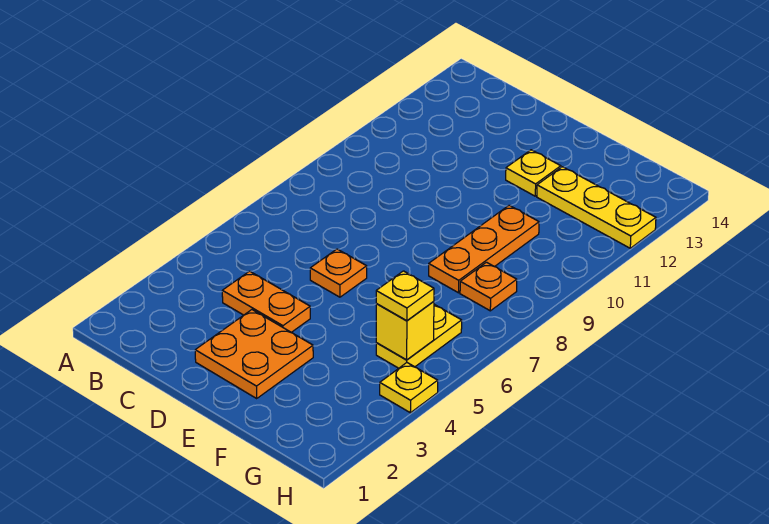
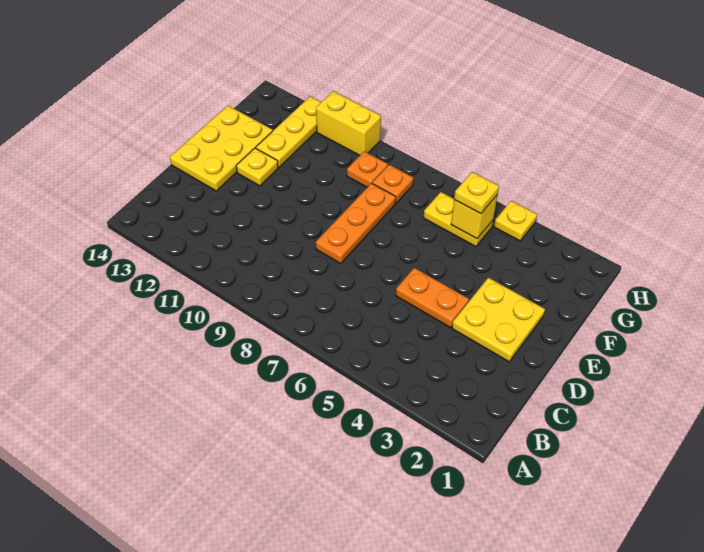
orange 1x2 plate [222,271,310,332] -> orange 1x2 plate turned to [396,268,469,328]
orange 2x2 plate [195,310,313,398] -> yellow 2x2 plate [452,278,545,362]
orange 1x1 plate [310,249,367,297] -> orange 1x1 plate moved to [347,151,388,187]
none -> yellow 2x3 plate [170,106,273,191]
orange 1x3 plate [429,205,539,293] -> orange 1x3 plate turned to [316,183,396,263]
none -> yellow 1x2 brick [316,91,381,155]

